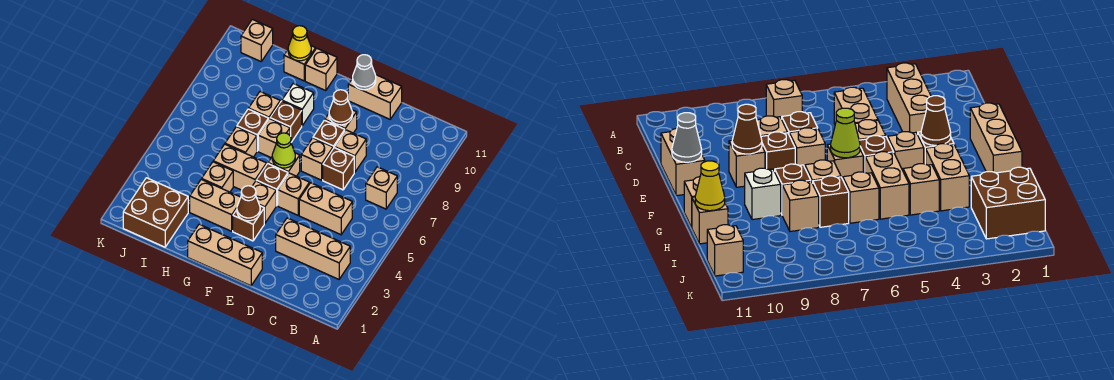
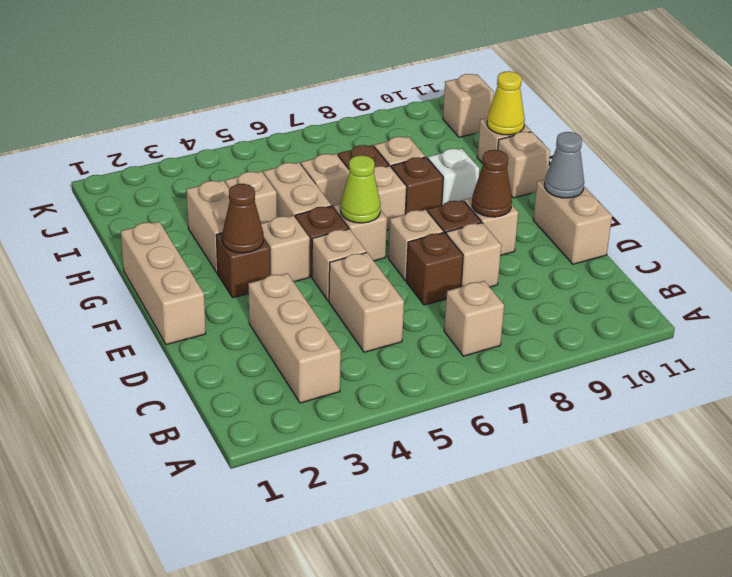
brown 2x2 brick [123,178,188,247] -> none

